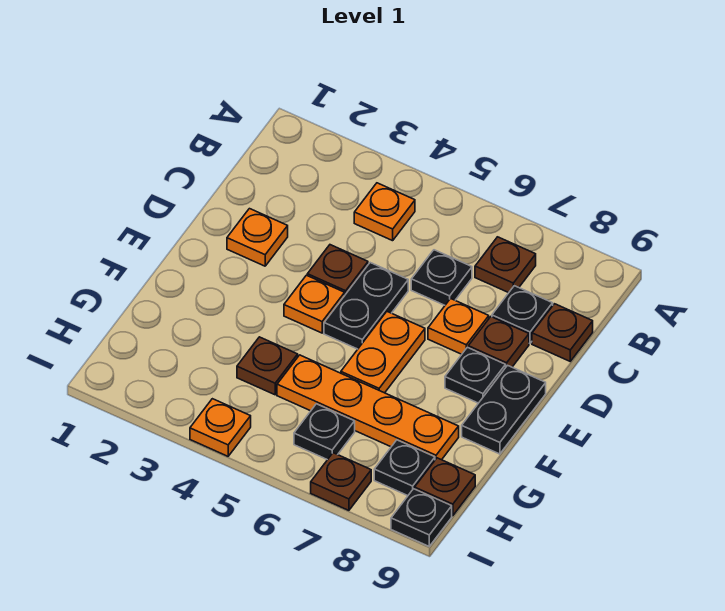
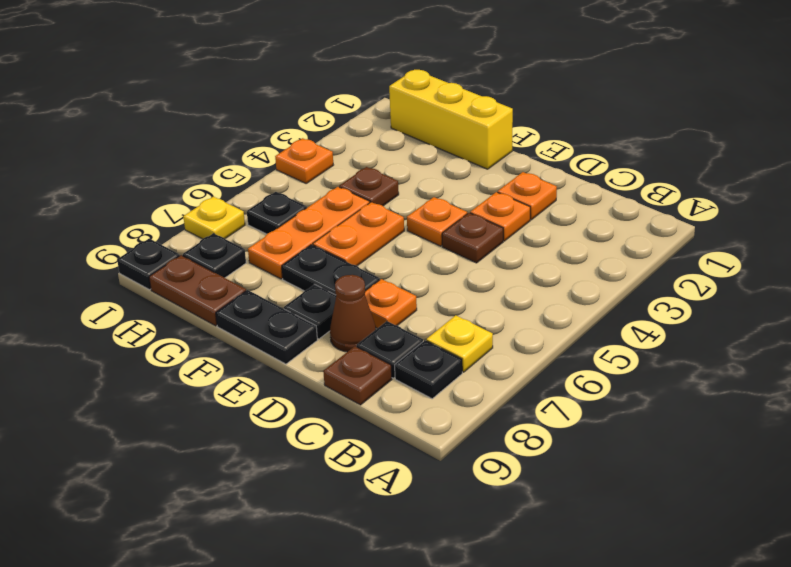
orange 1x1 plate [354,183,415,241] -> orange 1x1 plate moved to [470,192,530,241]
brown 1x1 plate [475,237,536,293] -> yellow 1x1 plate [426,315,493,372]
black 1x1 plate [411,250,472,305] -> black 1x1 plate moved to [395,340,462,399]
black 1x2 plate [324,263,408,349] -> black 1x2 plate moved to [282,245,380,295]
brown 1x1 plate [468,317,529,367] -> brown 1x1 cone [330,275,376,352]
orange 1x2 plate [341,312,425,393] -> orange 1x2 plate turned to [313,202,404,266]
none -> yellow 1x3 brick [389,70,513,169]
orange 1x4 plate [277,355,459,460] -> orange 1x3 plate [248,187,370,279]
brown 1x1 plate [415,458,475,516] -> brown 1x2 plate [149,255,246,326]
brown 1x1 plate [311,453,371,510] -> yellow 1x1 plate [183,197,245,239]

